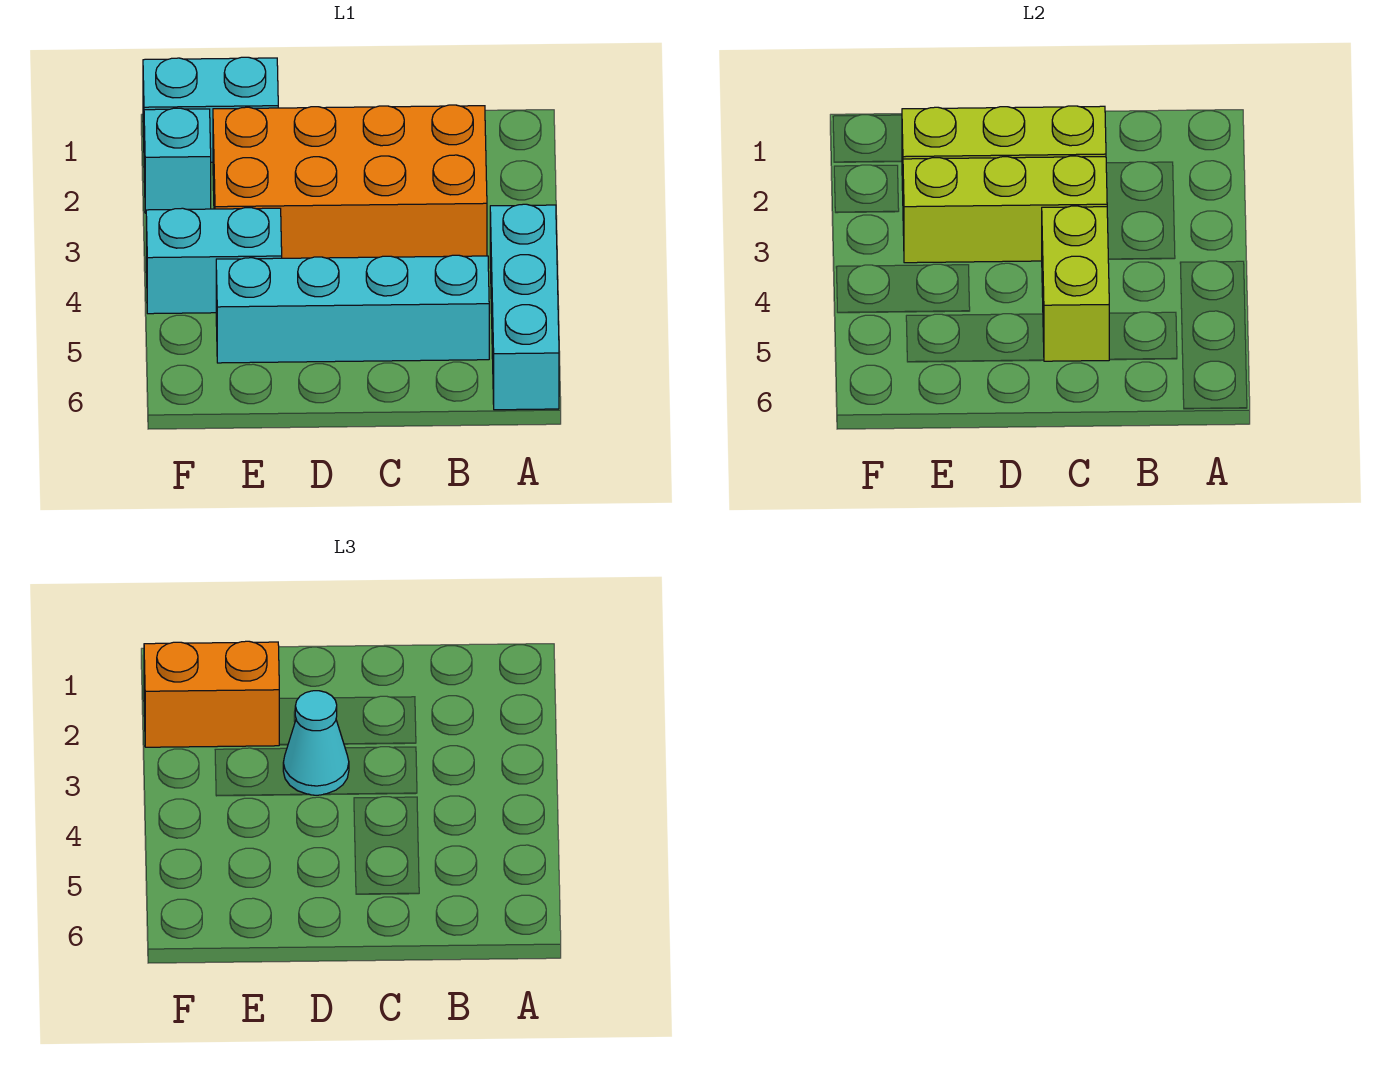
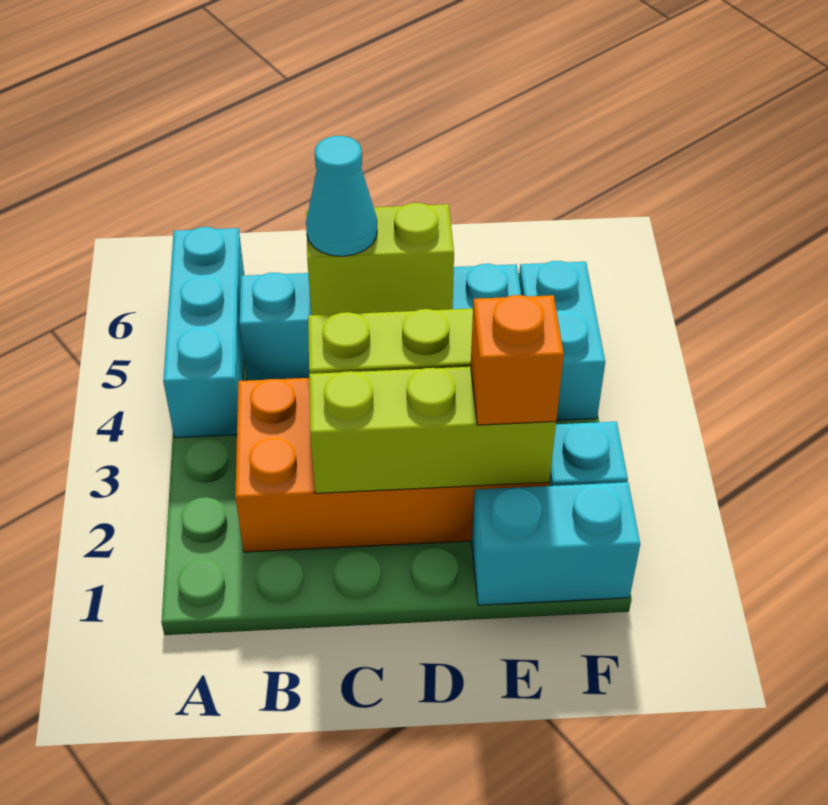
lime 1x2 brick [1042,206,1110,361] -> lime 1x2 brick turned to [306,203,454,315]
cyan 1x1 cone [283,691,349,795] -> cyan 1x1 cone moved to [306,136,377,256]
orange 1x2 brick [144,641,279,747] -> orange 1x1 brick [471,295,564,425]
cyan 1x2 brick [146,208,282,314] -> cyan 1x2 brick turned to [519,261,605,420]

